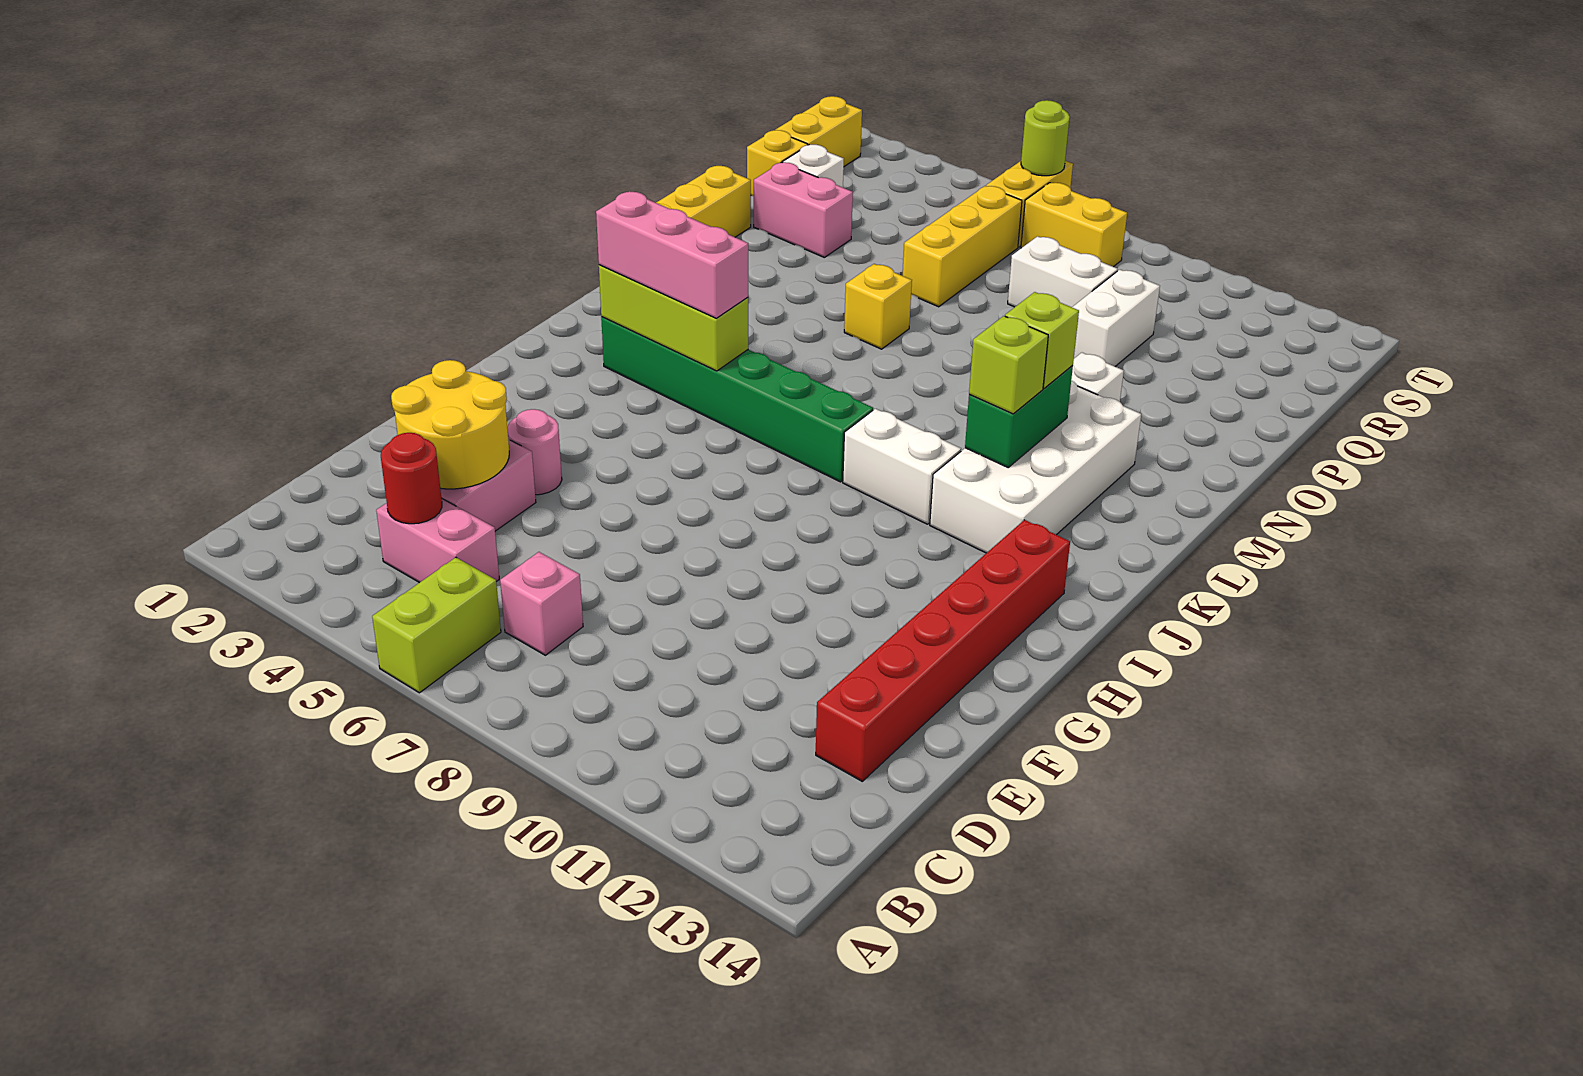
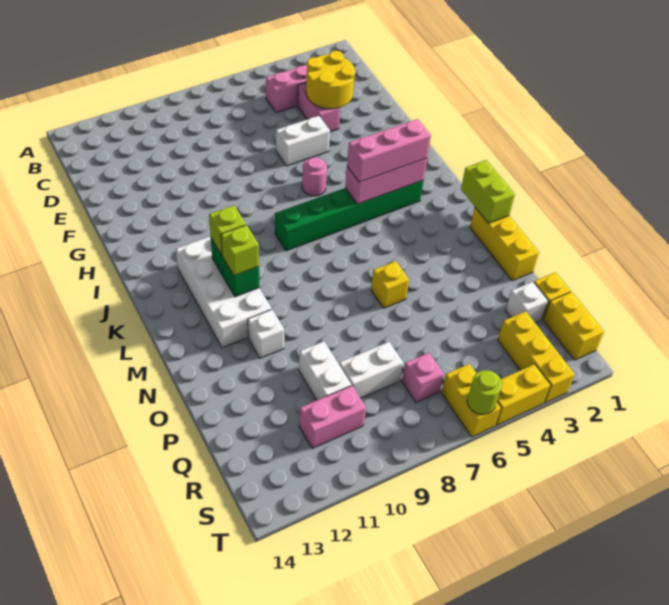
lime 1x2 brick [372,557,501,693] -> lime 1x2 brick moved to [461,160,515,223]
red 1x1 round brick [381,433,442,524] -> none
pink 1x1 brick [500,552,583,655] -> pink 1x1 brick moved to [402,353,444,402]
red 1x6 brick [816,520,1070,781] -> none
pink 1x1 round brick [507,409,562,495] -> pink 1x1 round brick moved to [302,157,327,196]
lime 1x3 brick [599,265,748,371] -> pink 1x3 brick [345,158,427,204]
white 1x2 brick [843,409,961,524] -> white 1x2 brick moved to [276,116,330,166]
pink 1x2 brick [754,162,853,257] -> pink 1x2 brick moved to [299,386,366,449]
yellow 1x3 brick [903,186,1022,307] -> yellow 1x3 brick moved to [498,311,575,403]
yellow 1x2 brick [1021,183,1127,267] -> yellow 1x2 brick moved to [496,364,551,425]

